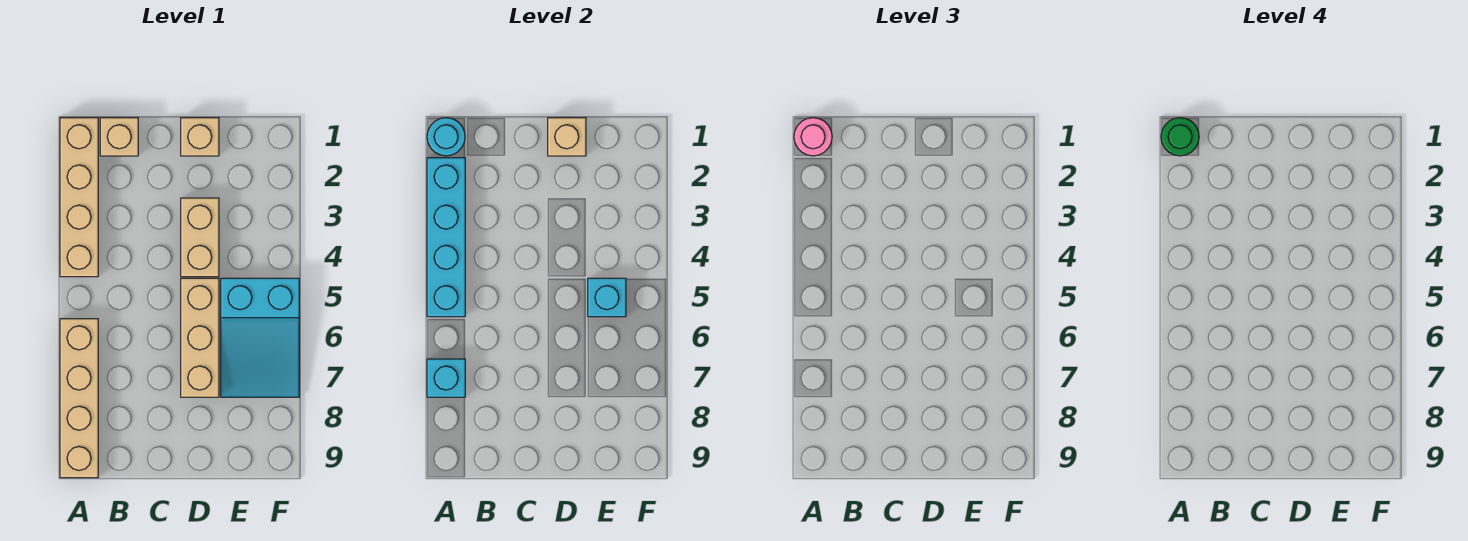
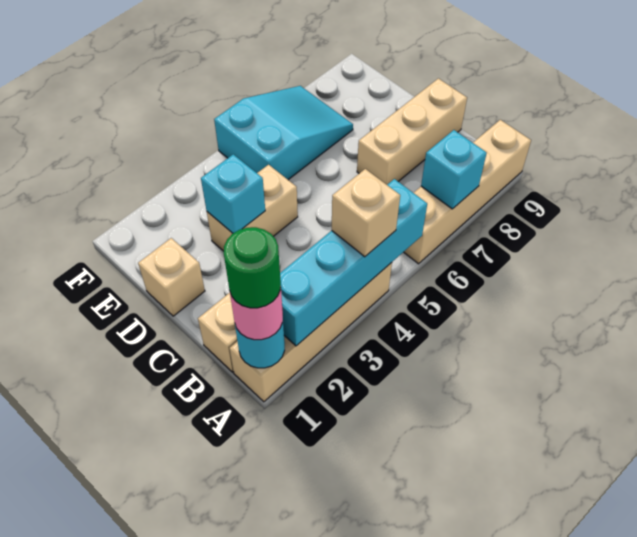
tan 1x1 brick [548,118,586,156] -> tan 1x1 brick moved to [332,169,400,257]
tan 1x3 brick [181,278,219,397] -> tan 1x3 brick moved to [357,78,467,185]
cyan 1x1 brick [588,278,626,317] -> cyan 1x1 brick moved to [201,154,265,233]

